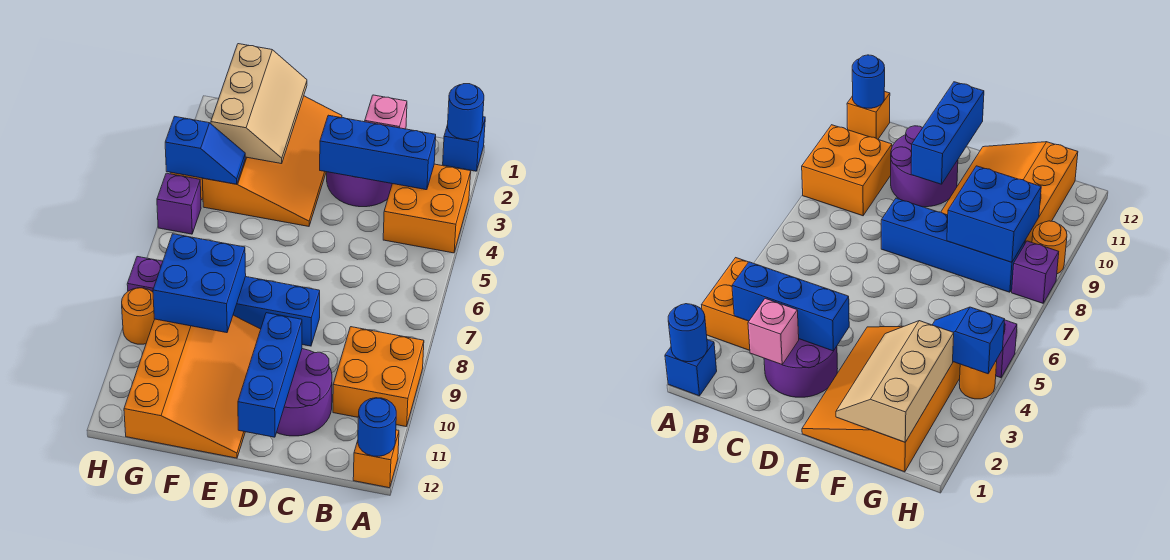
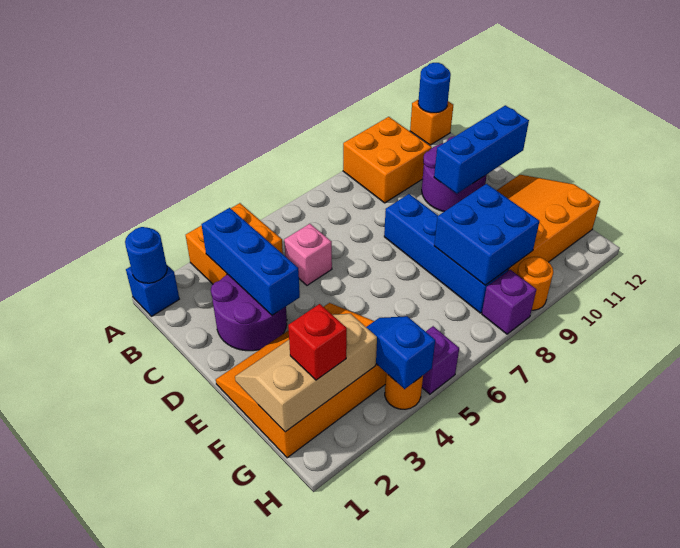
pink 1x1 brick [365,95,407,129] -> pink 1x1 brick moved to [284,224,332,285]
none -> red 1x1 brick [288,304,347,380]

